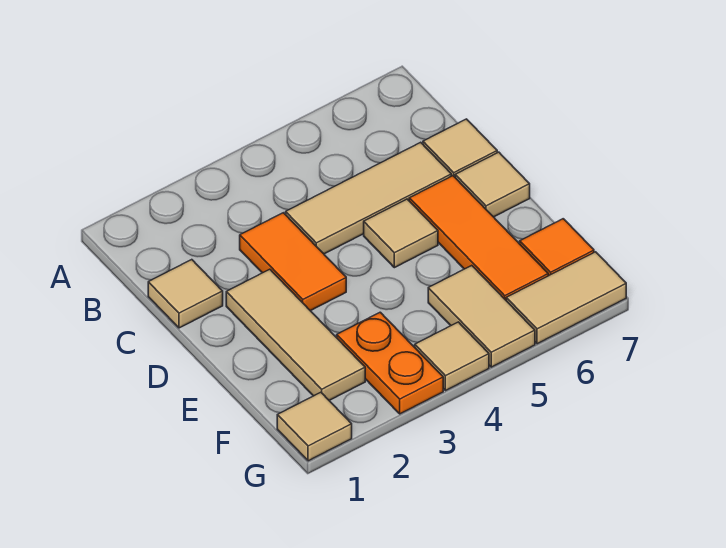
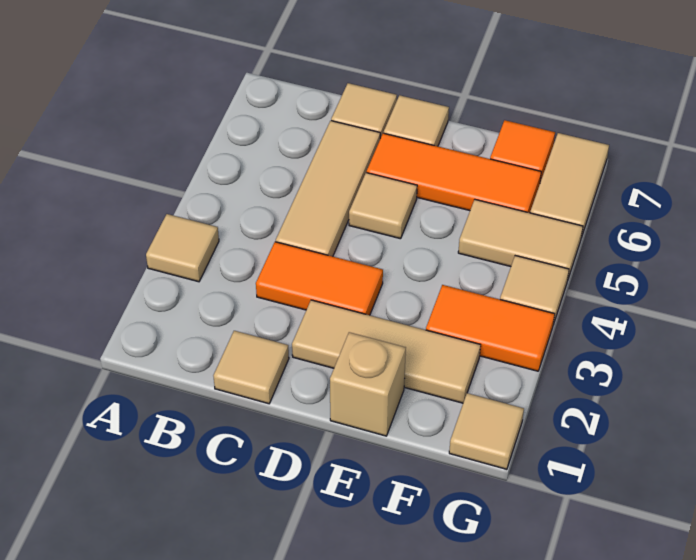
none -> tan 1x1 tile [146,214,219,282]
none -> tan 1x1 brick [330,332,406,436]
orange 1x2 plate [337,312,443,414] -> orange 1x2 tile [426,285,555,371]

